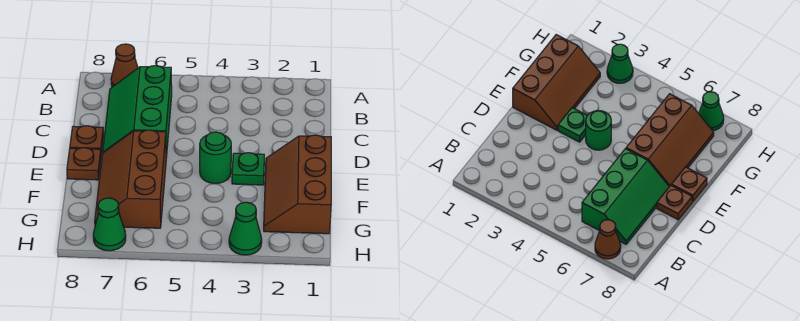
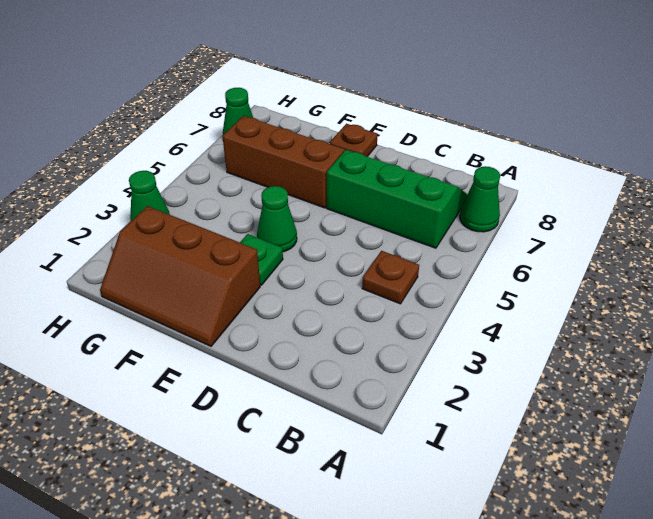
brown 1x1 cone [111,44,138,87] -> green 1x1 cone [460,166,500,232]
brown 1x1 plate [70,126,104,155] -> brown 1x1 plate moved to [362,251,419,304]
brown 2x3 slope [264,135,331,234] -> brown 2x3 slope turned to [100,206,260,346]
green 1x1 round brick [200,132,231,183] -> green 1x1 cone [257,186,297,252]

